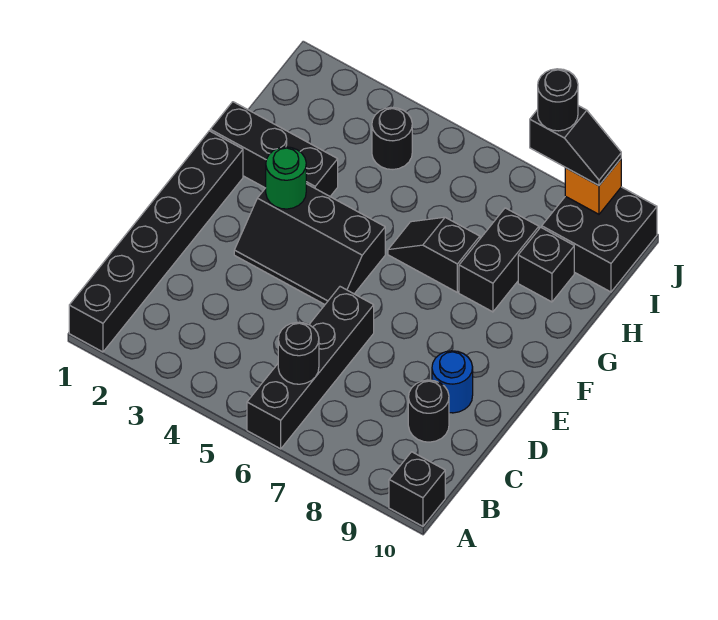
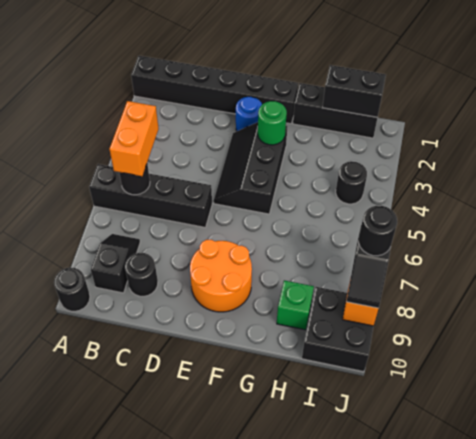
black 1x1 brick [389,452,445,526] -> black 1x1 round brick [54,267,90,311]
none -> orange 1x2 brick [109,101,159,176]
blue 1x1 round brick [432,351,473,413] -> blue 1x1 round brick moved to [236,97,262,131]
none -> orange 2x2 round brick [190,240,252,312]
black 1x3 brick [210,102,338,196] -> black 1x3 brick turned to [293,83,378,138]
black 1x2 slope [388,217,480,292] -> black 1x2 slope moved to [91,234,140,293]
black 1x2 brick [459,208,539,312] -> black 1x2 brick moved to [323,65,386,117]
black 1x1 brick [518,227,574,302] -> green 1x1 brick [277,280,314,330]

